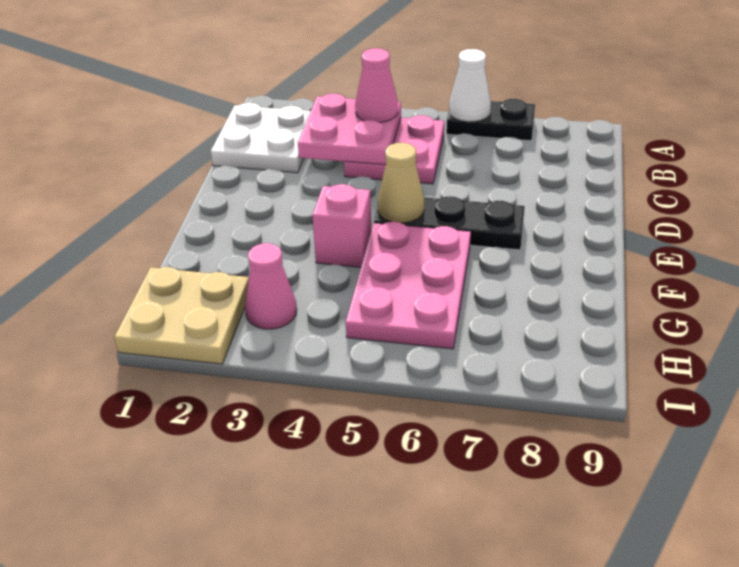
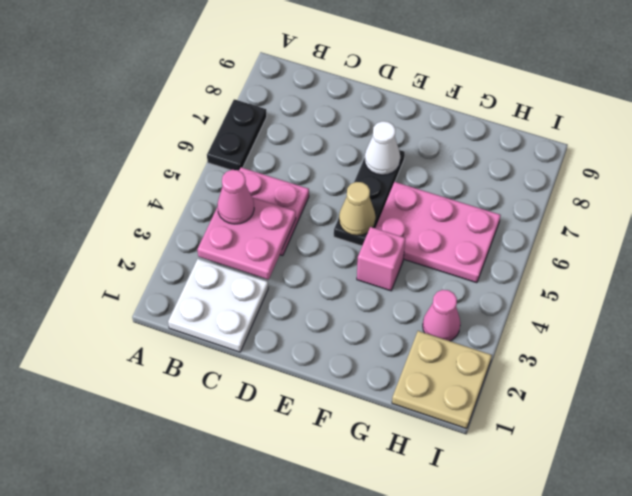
white 1x1 cone [449,49,491,121] -> white 1x1 cone moved to [365,121,400,175]

